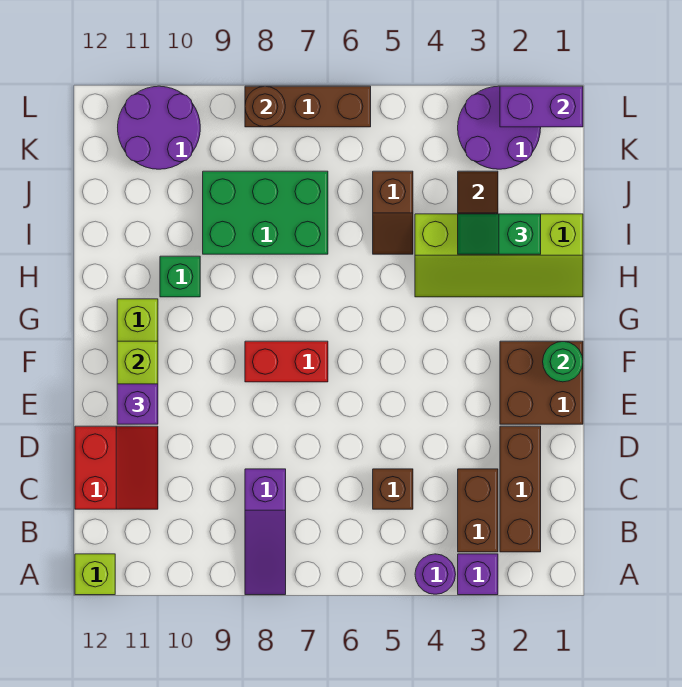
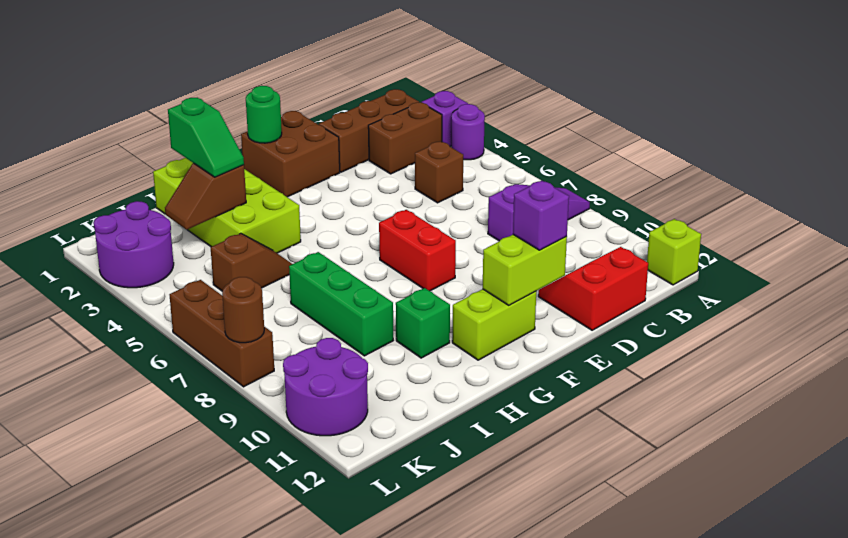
lime 2x4 slope [415,214,583,297] -> lime 2x4 brick [153,158,301,253]
green 2x3 brick [203,171,328,254] -> green 1x3 brick [289,252,393,356]
purple 1x2 brick [500,86,583,127] -> none

